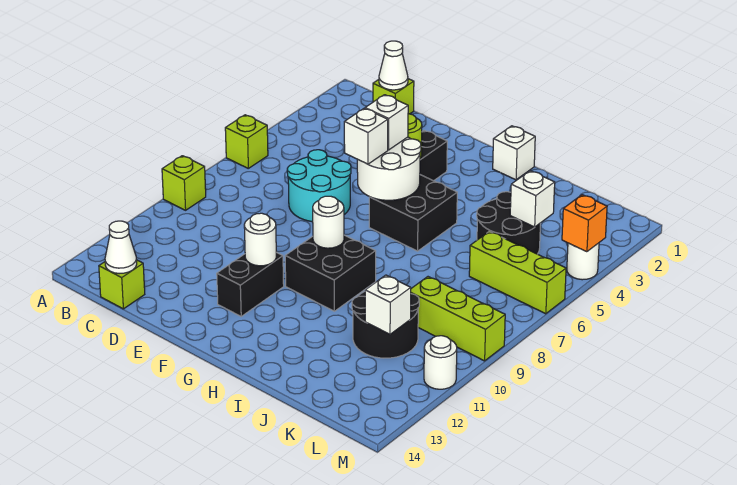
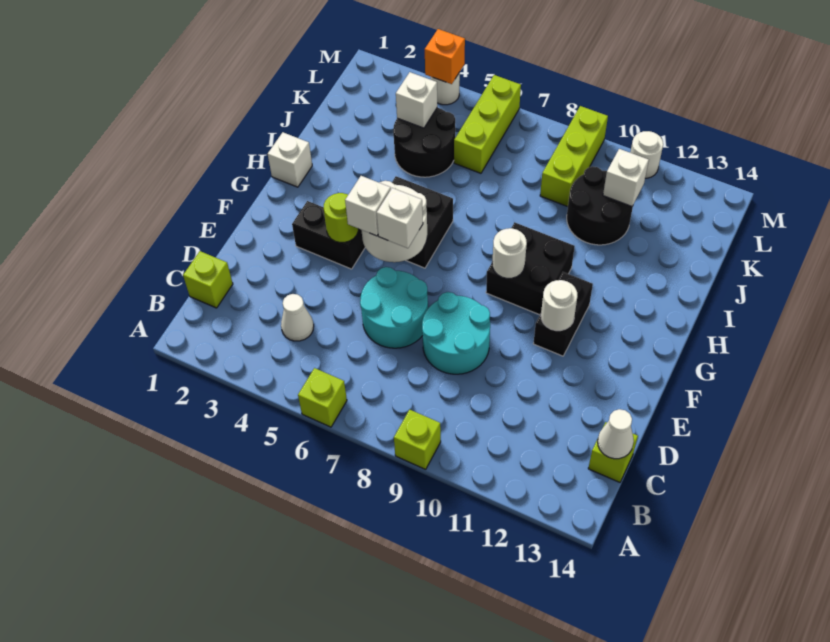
white 1x1 cone [379,41,408,90] -> white 1x1 cone moved to [281,294,314,341]
none -> cyan 2x2 round brick [422,292,490,374]
black 1x2 brick [217,252,284,316] -> black 1x2 brick turned to [533,272,593,356]

